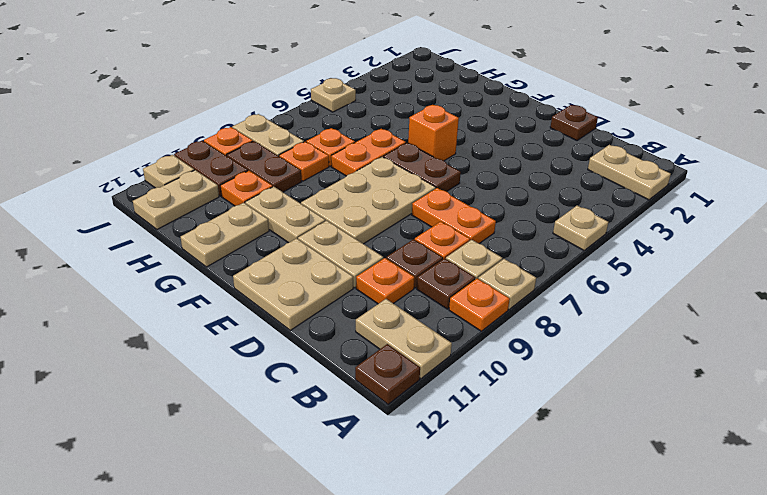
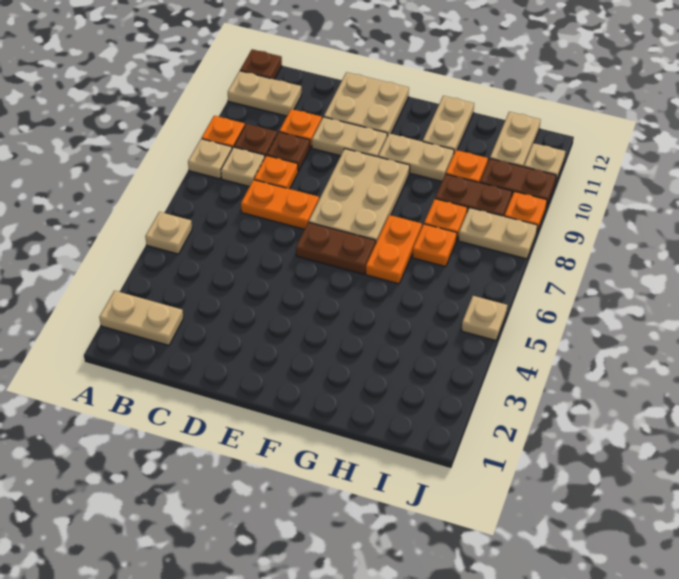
brown 1x1 plate [550,105,598,141] -> none
orange 1x1 brick [408,105,459,161] -> none

